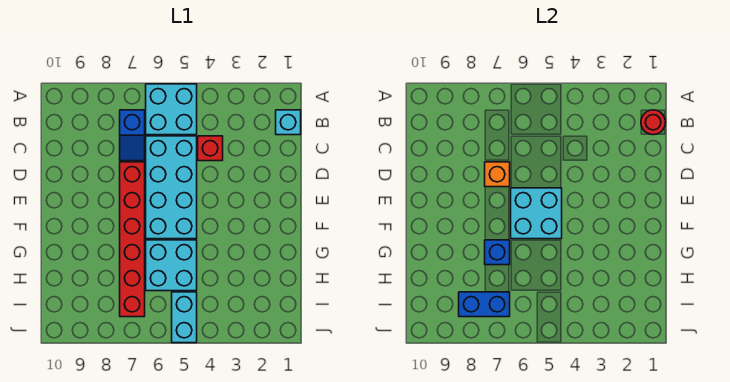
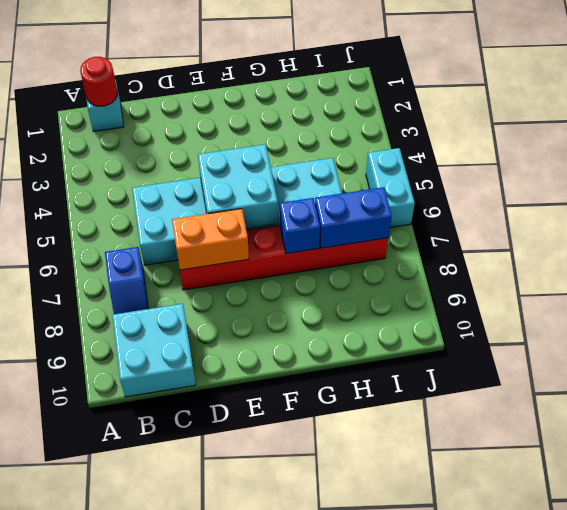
cyan 2x2 brick [146,84,197,135] -> cyan 2x2 brick moved to [112,304,196,397]
blue 1x2 slope [120,110,145,161] -> blue 1x2 slope turned to [105,247,148,314]
red 1x1 brick [198,136,223,161] -> none
orange 1x1 brick [485,162,510,187] -> orange 1x2 brick [172,209,249,270]
cyan 1x2 brick [172,292,197,343] -> cyan 1x2 brick turned to [366,148,415,227]
blue 1x2 brick [459,292,510,317] -> blue 1x2 brick turned to [315,187,392,248]

